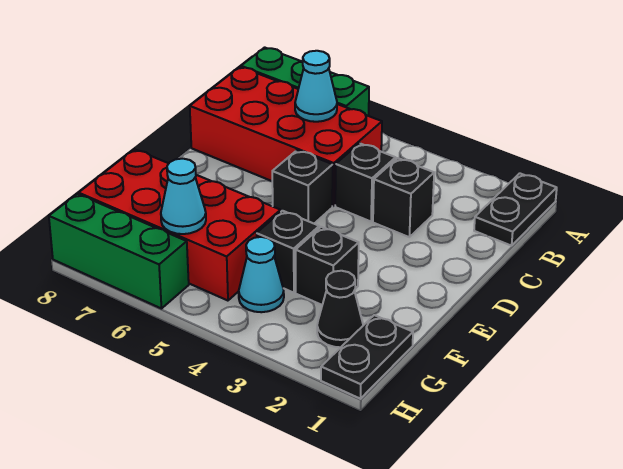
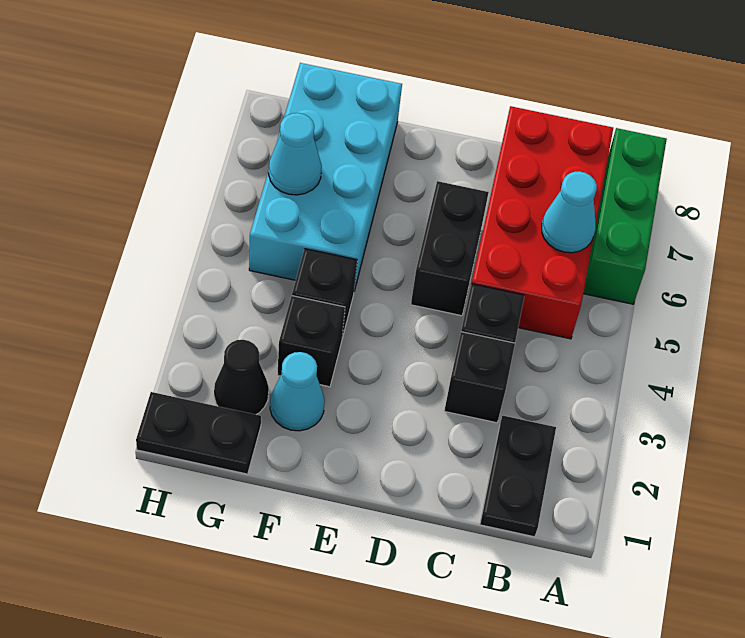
black 1x2 plate [474,173,557,246] -> black 1x2 plate turned to [480,416,556,537]
black 1x1 brick [272,150,333,223] -> black 1x2 brick [411,181,489,316]
red 2x4 brick [79,149,281,301] -> cyan 2x4 brick [249,63,402,291]
cyan 1x1 cone [239,237,284,312] -> cyan 1x1 cone moved to [270,352,325,431]
green 1x3 brick [49,194,189,309] -> none

